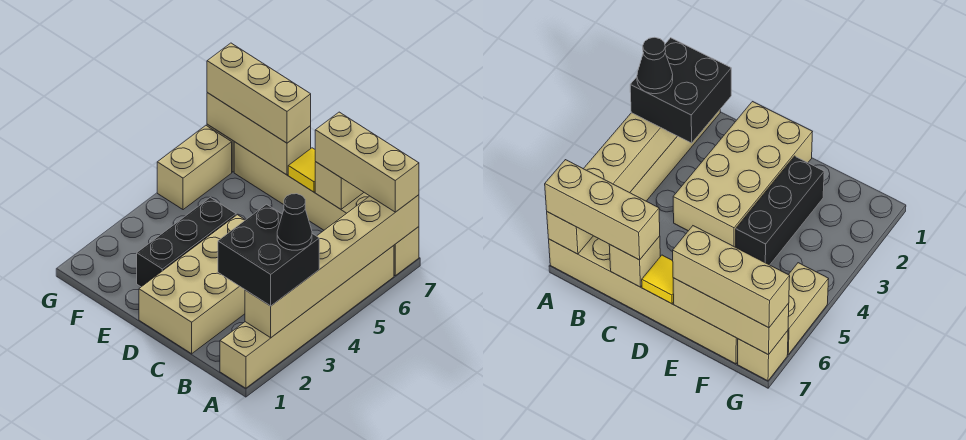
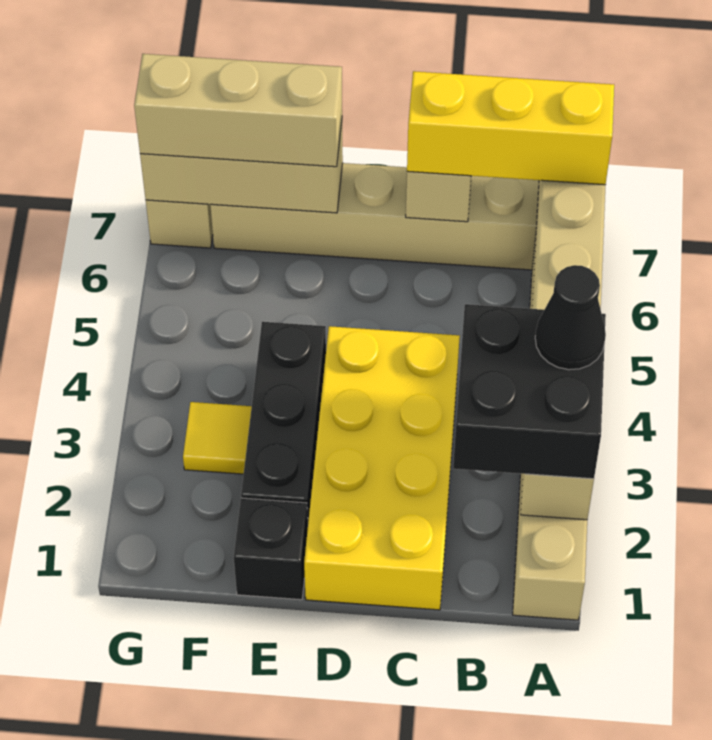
tan 1x3 brick [315,112,419,212] -> yellow 1x3 brick [407,71,614,185]
tan 2x4 brick [139,215,245,354] -> yellow 2x4 brick [304,326,460,610]
yellow 1x1 tile [288,148,316,192] -> yellow 1x1 tile moved to [183,402,252,474]
none -> black 1x1 brick [234,498,308,600]
tan 1x2 brick [157,126,232,210] -> none

